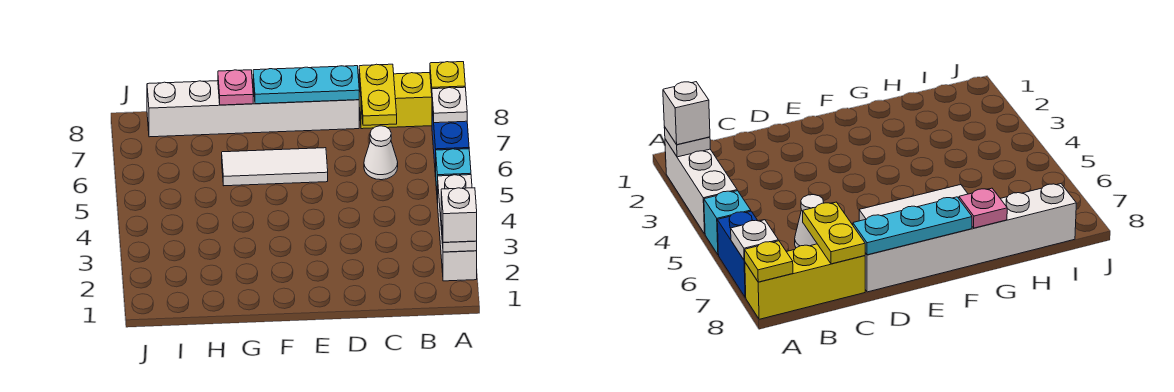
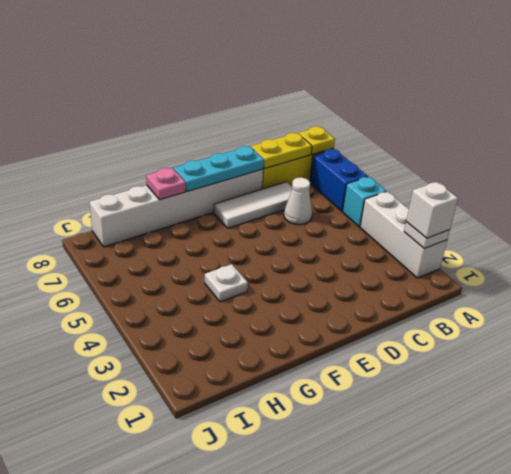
white 1x1 plate [432,87,467,123] -> white 1x1 plate moved to [205,264,248,302]
yellow 1x2 plate [359,64,397,125] -> yellow 1x2 plate turned to [251,133,312,169]
white 1x3 tile [222,148,328,186] -> white 1x3 tile moved to [214,182,292,228]

